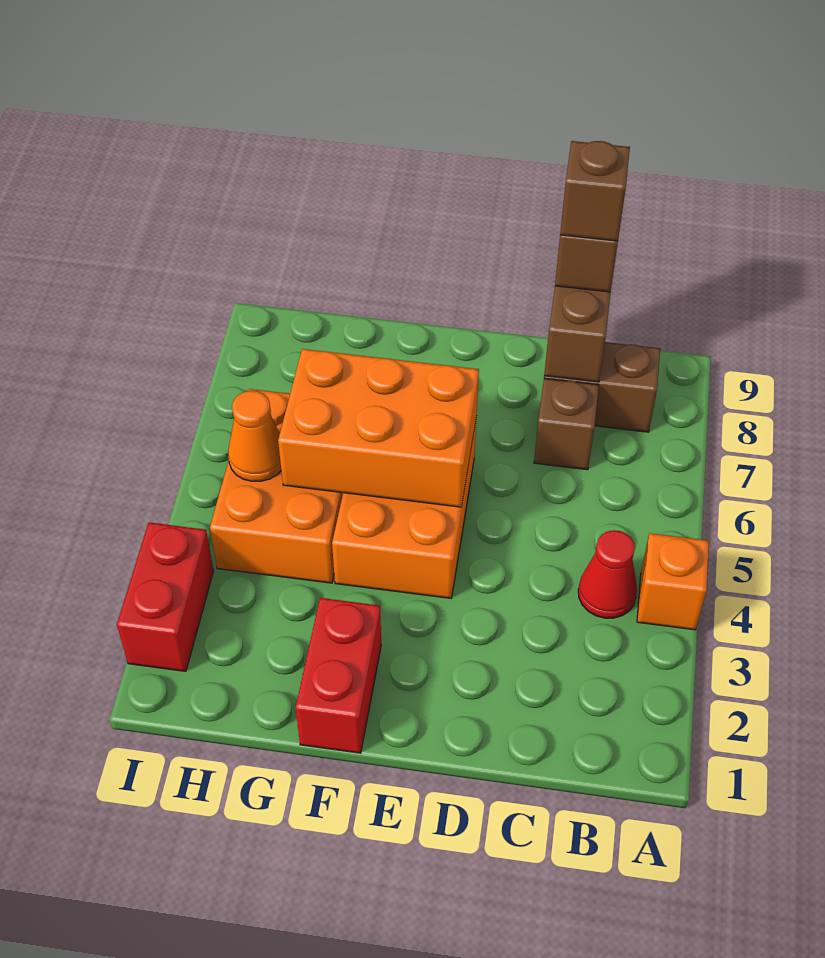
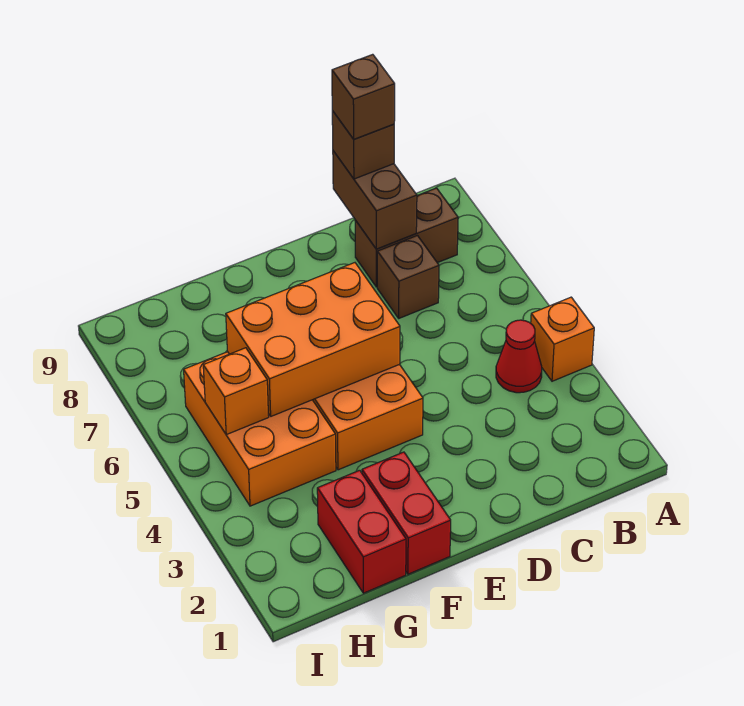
orange 1x1 cone [228,391,281,481] -> orange 1x1 brick [203,348,269,435]
red 1x2 brick [117,522,214,671] -> red 1x2 brick moved to [317,470,406,593]

